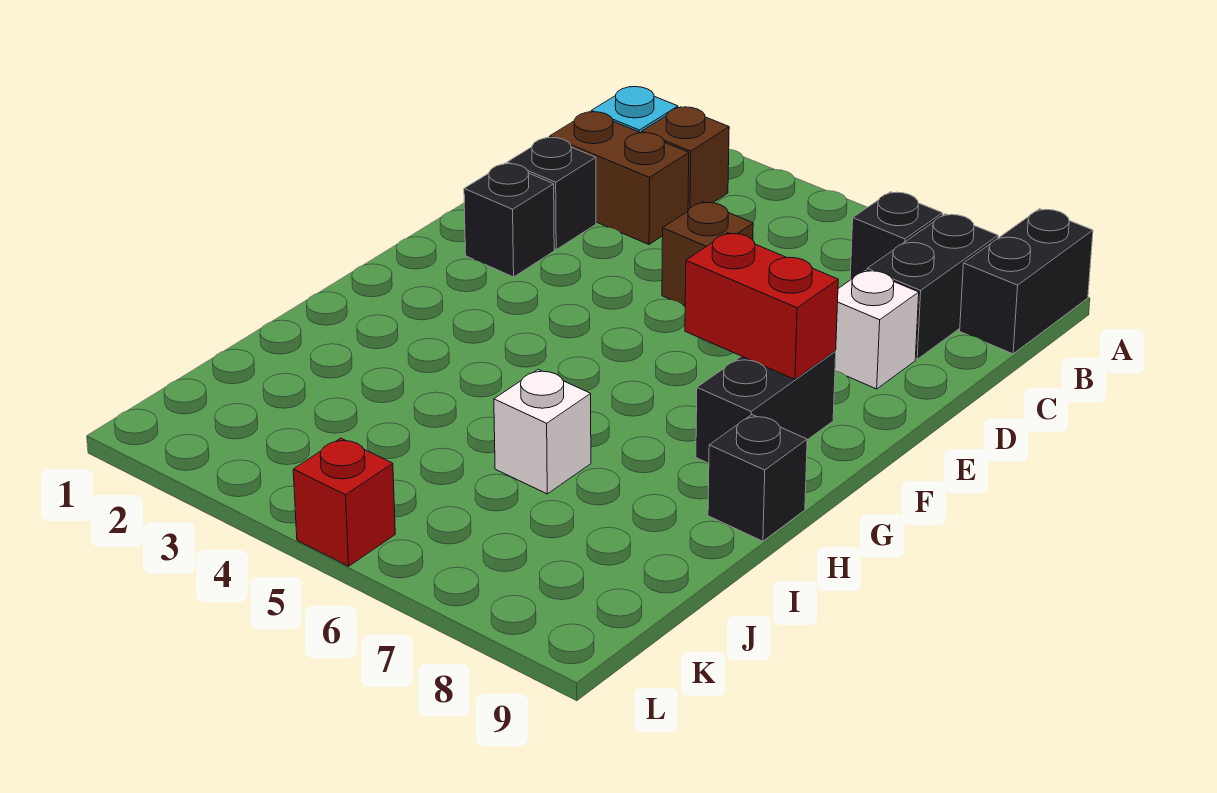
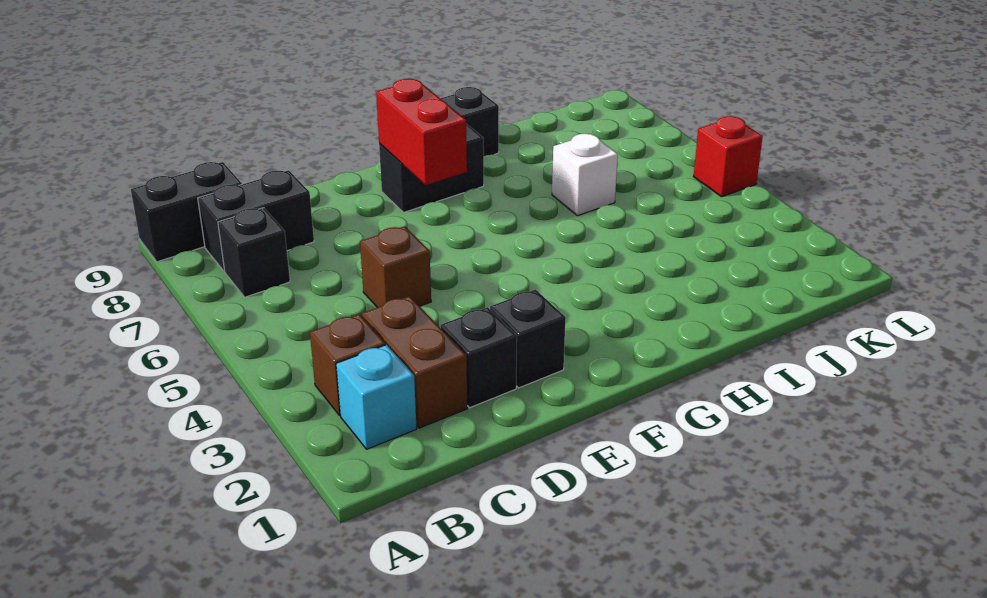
white 1x1 brick [835,270,919,389] -> none

